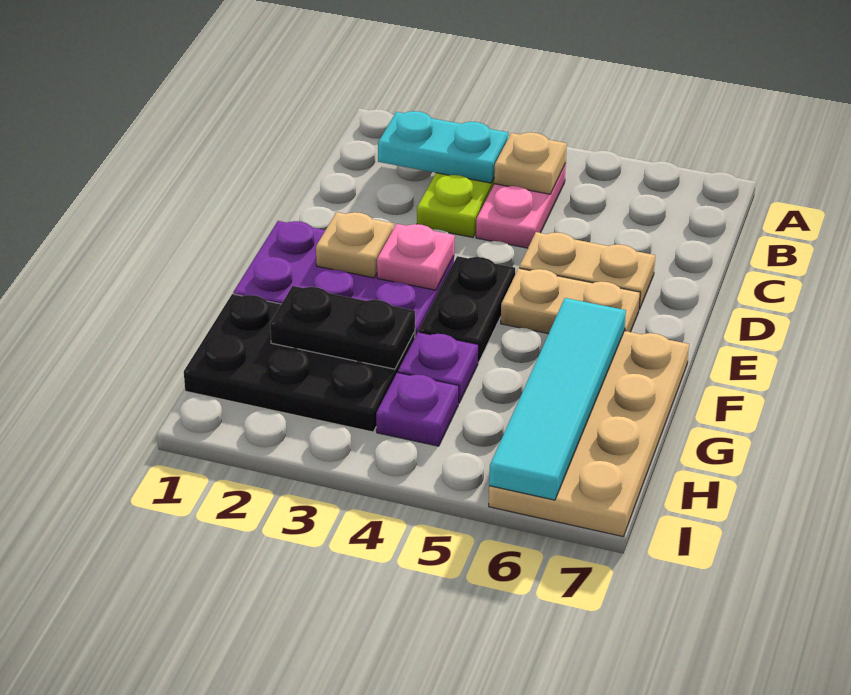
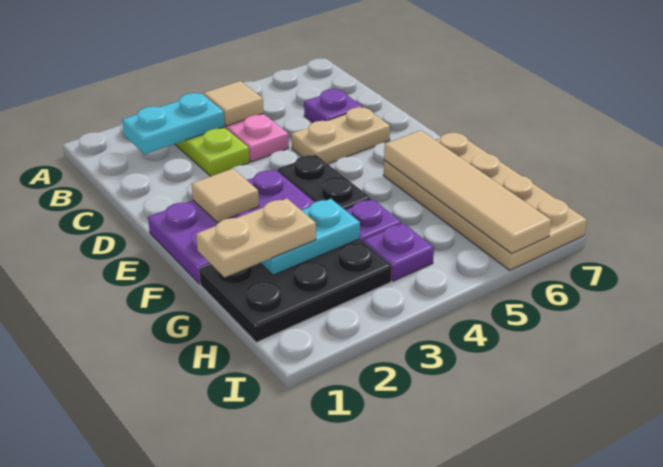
tan 1x1 plate [494,132,567,194] -> tan 1x1 tile [204,81,264,126]
none -> purple 1x1 plate [304,89,363,122]
tan 1x1 plate [316,212,394,278] -> tan 1x1 tile [191,169,259,223]
pink 1x1 plate [377,224,455,290] -> none
tan 1x2 plate [501,268,640,334] -> tan 1x2 plate moved to [196,199,316,277]
cyan 1x4 tile [489,298,626,500] -> tan 1x4 tile [384,130,551,253]
black 1x2 plate [270,286,415,369] -> cyan 1x2 plate [260,199,360,275]

